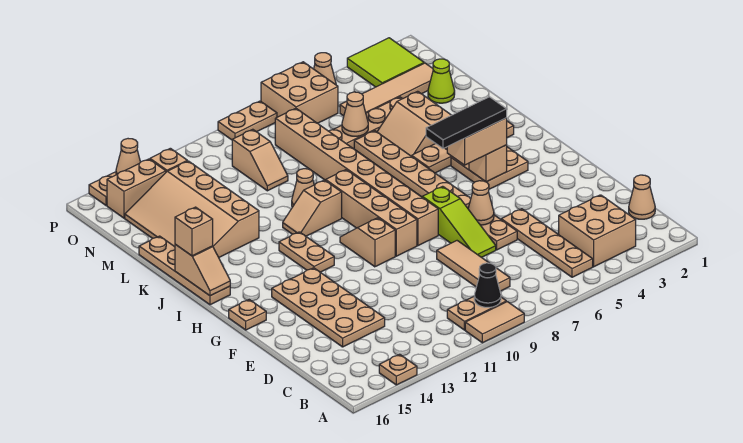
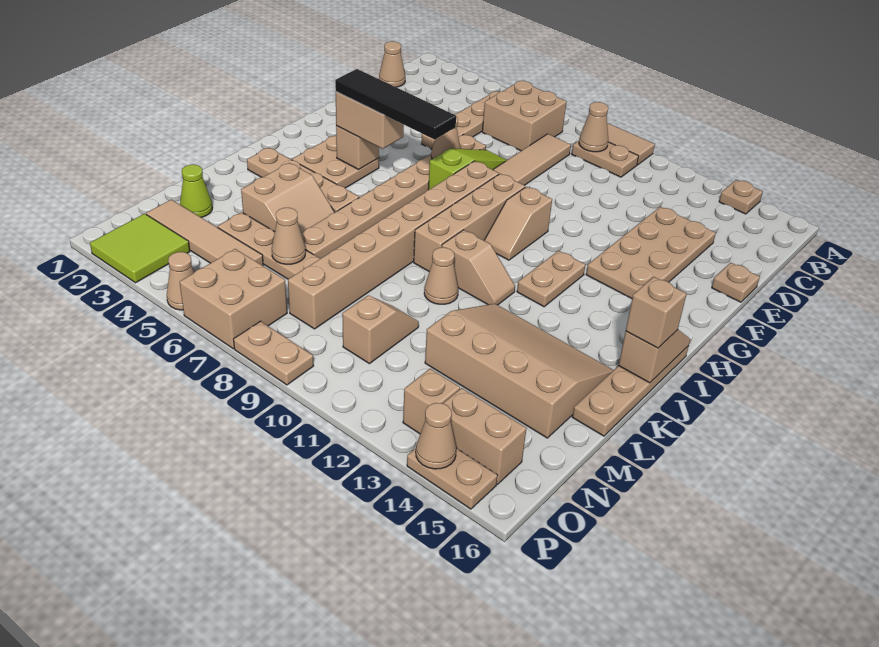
tan 2x2 brick [559,195,636,267] -> tan 2x2 brick moved to [482,81,567,151]
black 1x1 cone [474,263,501,307] -> tan 1x1 cone [579,102,608,152]
tan 1x1 plate [229,300,266,330] -> tan 1x1 plate moved to [712,263,760,302]
black 1x3 tile [426,97,507,148] -> black 1x4 tile [335,69,456,140]
tan 3x4 slope [125,161,259,257] -> tan 3x4 slope turned to [425,304,613,438]

